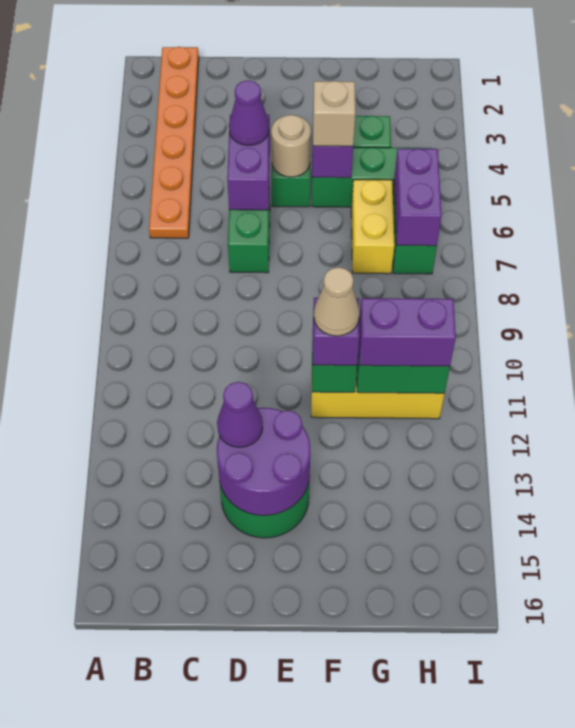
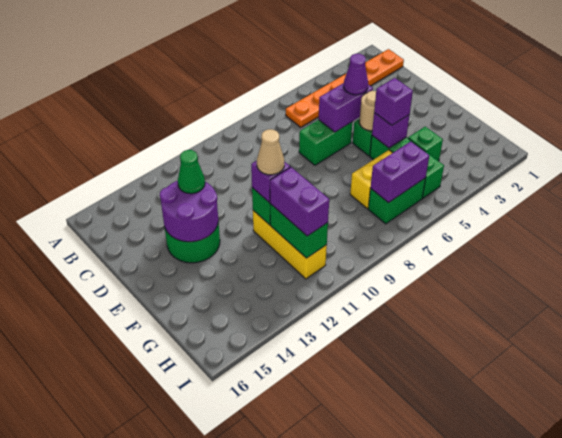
purple 1x1 cone [217,382,263,447] -> green 1x1 cone [178,150,205,194]
tan 1x1 brick [313,81,355,146] -> purple 1x1 brick [374,78,413,125]

